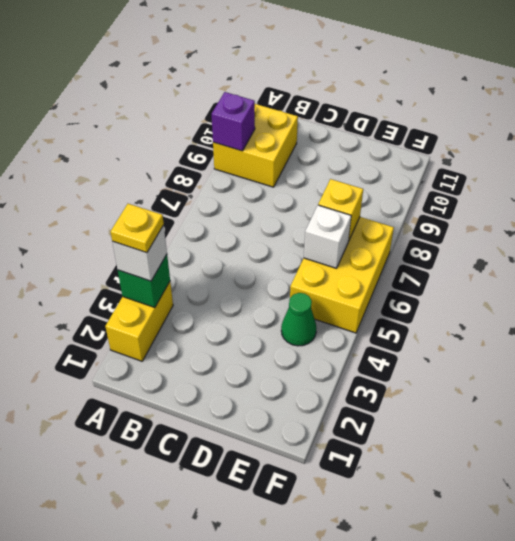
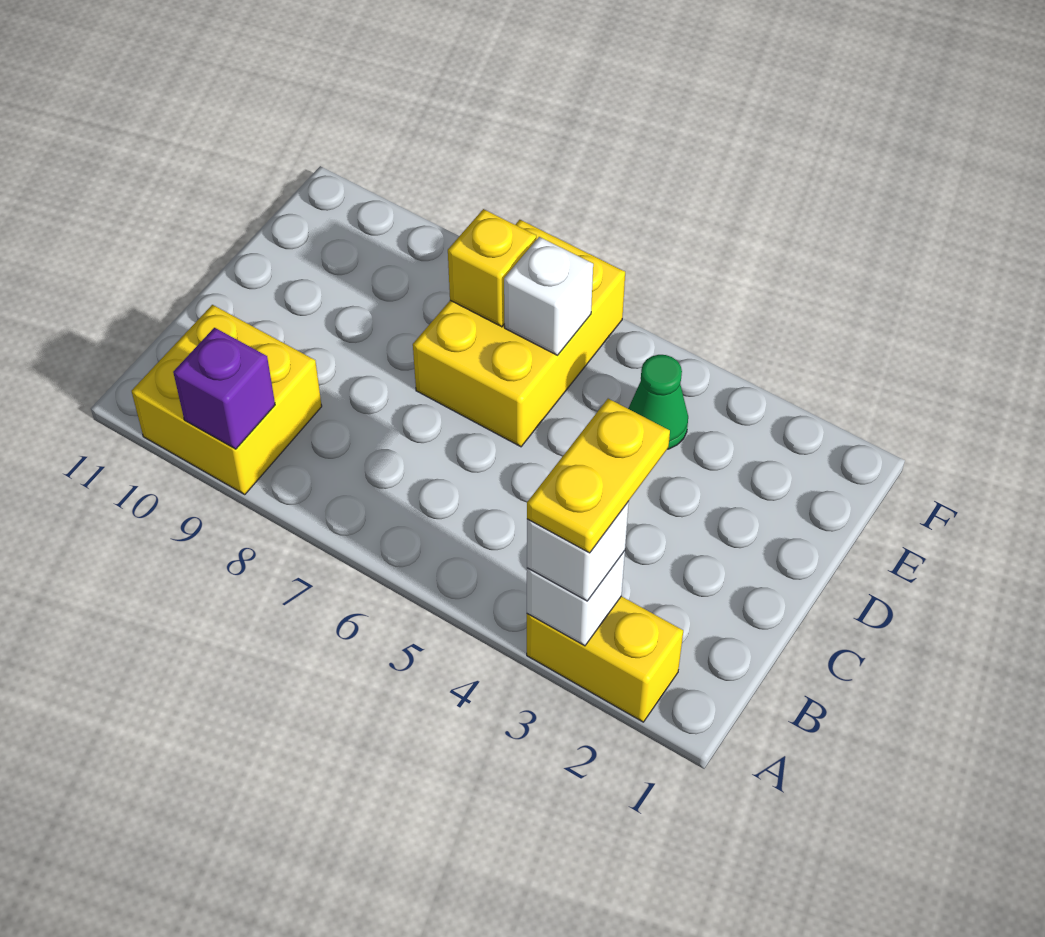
green 1x1 brick [118,255,170,308] -> white 1x1 brick [527,551,625,646]
yellow 1x1 plate [111,204,164,253] -> yellow 1x2 plate [527,399,670,553]
yellow 2x3 brick [290,217,394,333] -> yellow 2x3 brick turned to [413,220,625,447]

